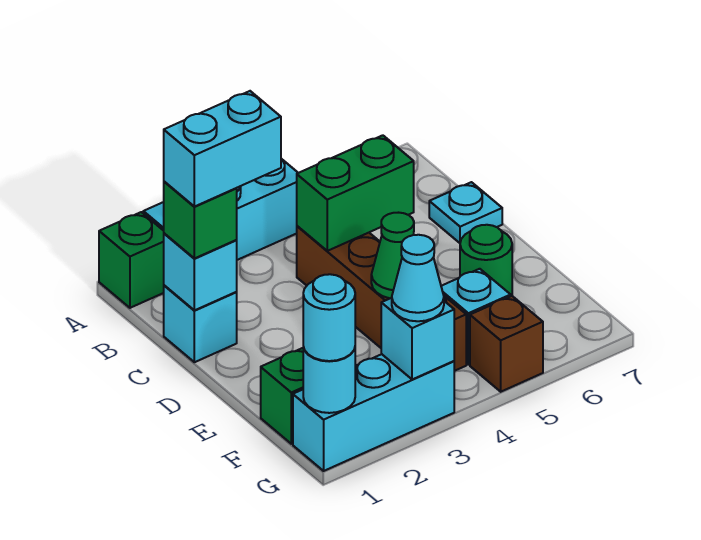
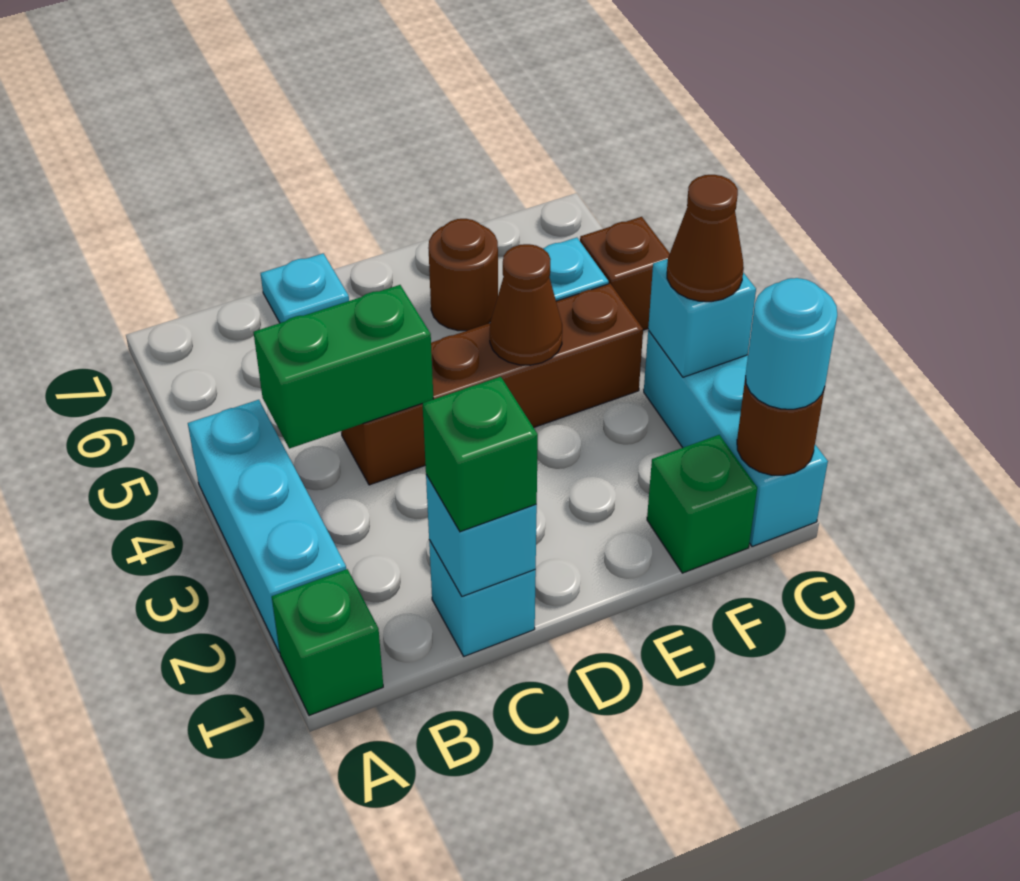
cyan 1x2 brick [164,91,281,207] -> none
green 1x2 brick [297,135,414,251] -> green 1x2 brick turned to [254,285,433,449]
green 1x1 cone [371,213,414,298] -> brown 1x1 cone [490,244,562,365]
green 1x1 round brick [460,225,512,296] -> brown 1x1 round brick [428,219,498,331]
cyan 1x1 round brick [303,347,355,413] -> brown 1x1 round brick [737,377,825,475]
cyan 1x1 cone [392,235,444,321] -> brown 1x1 cone [667,175,744,302]

